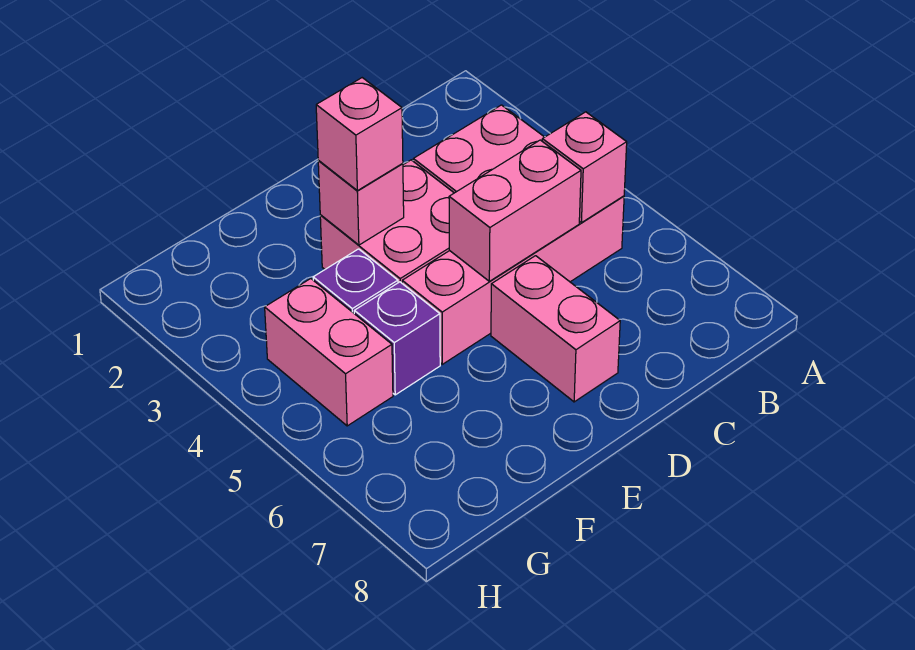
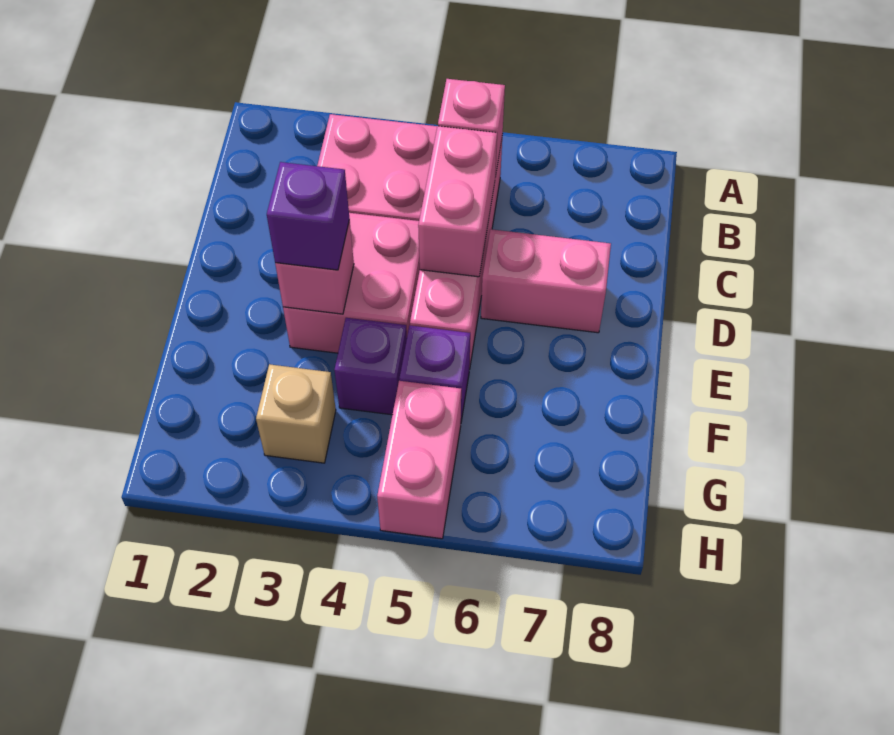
pink 1x1 brick [316,78,403,191] -> purple 1x1 brick [267,162,350,270]
none -> tan 1x1 brick [256,364,336,463]
pink 1x2 brick [265,279,393,426] -> pink 1x2 brick turned to [377,381,461,539]

